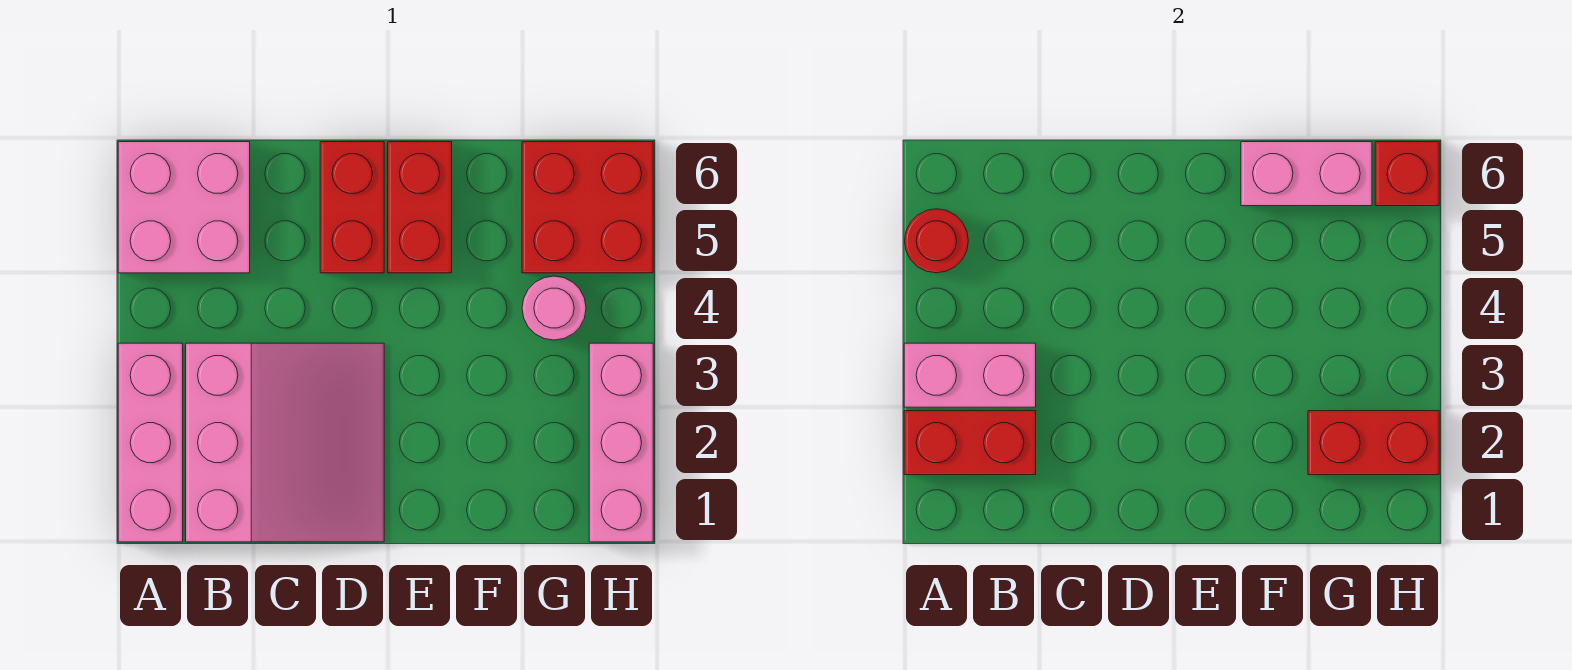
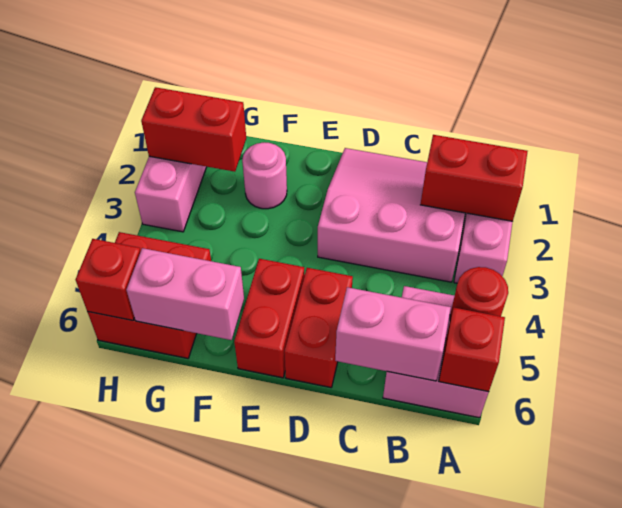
pink 1x2 brick [904,343,1036,407] -> pink 1x2 brick moved to [335,287,451,381]
none -> red 1x1 brick [439,308,505,392]
pink 3x3 slope [186,343,384,542] -> pink 3x3 slope turned to [318,148,465,282]
pink 1x1 round brick [522,276,586,340] -> pink 1x1 round brick moved to [242,142,287,209]

